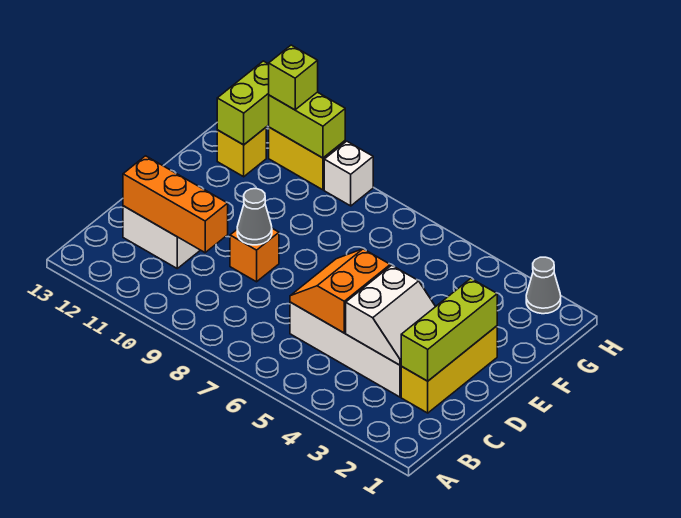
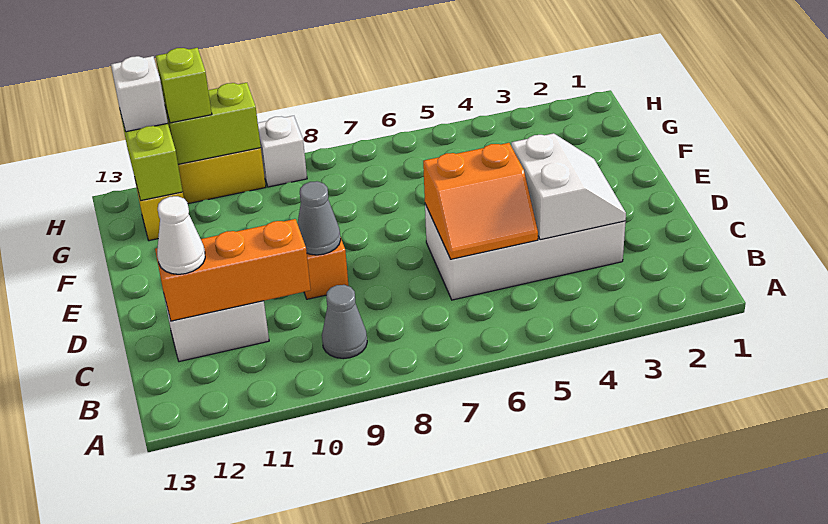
yellow 1x3 brick [401,326,497,413] -> none
lime 1x3 brick [401,279,497,381] -> none
orange 2x2 slope [290,249,390,333] -> orange 2x2 slope turned to [423,143,538,259]
none -> white 1x1 cone [157,196,205,274]
grey 1x1 cone [526,257,561,314] -> grey 1x1 cone moved to [322,285,367,359]
none -> white 1x1 brick [111,56,168,132]

